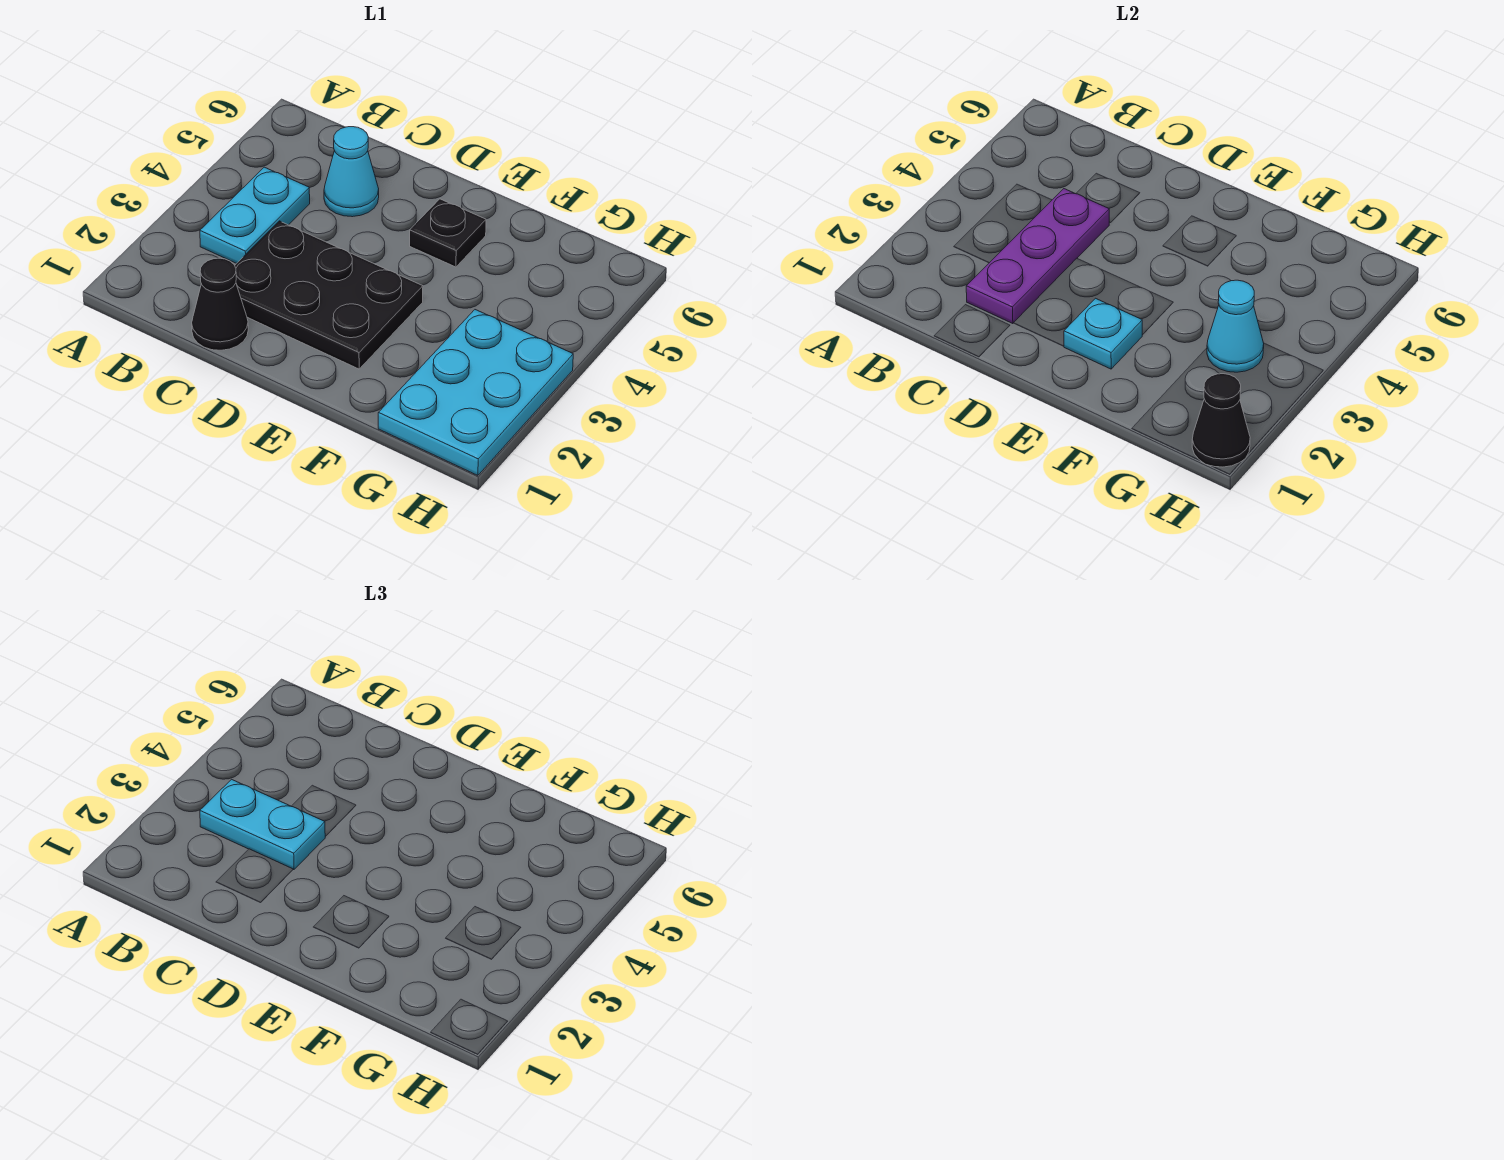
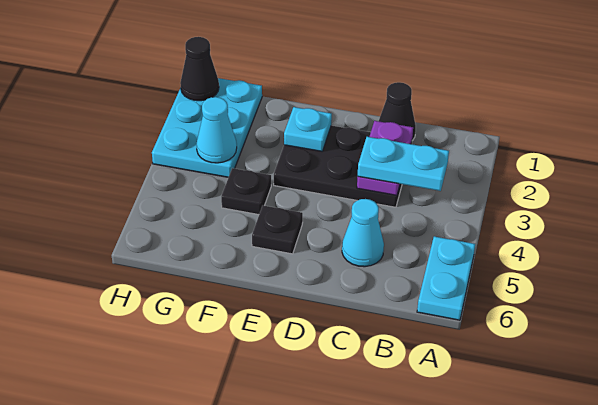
cyan 1x2 plate [200,167,310,263] -> cyan 1x2 plate moved to [417,236,475,320]
purple 1x3 plate [966,189,1109,324] -> purple 1x2 plate [357,121,413,196]
none -> black 1x1 plate [221,168,271,215]

